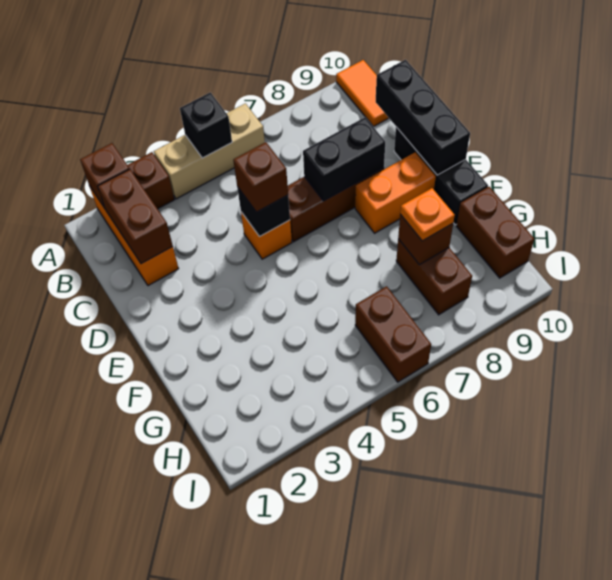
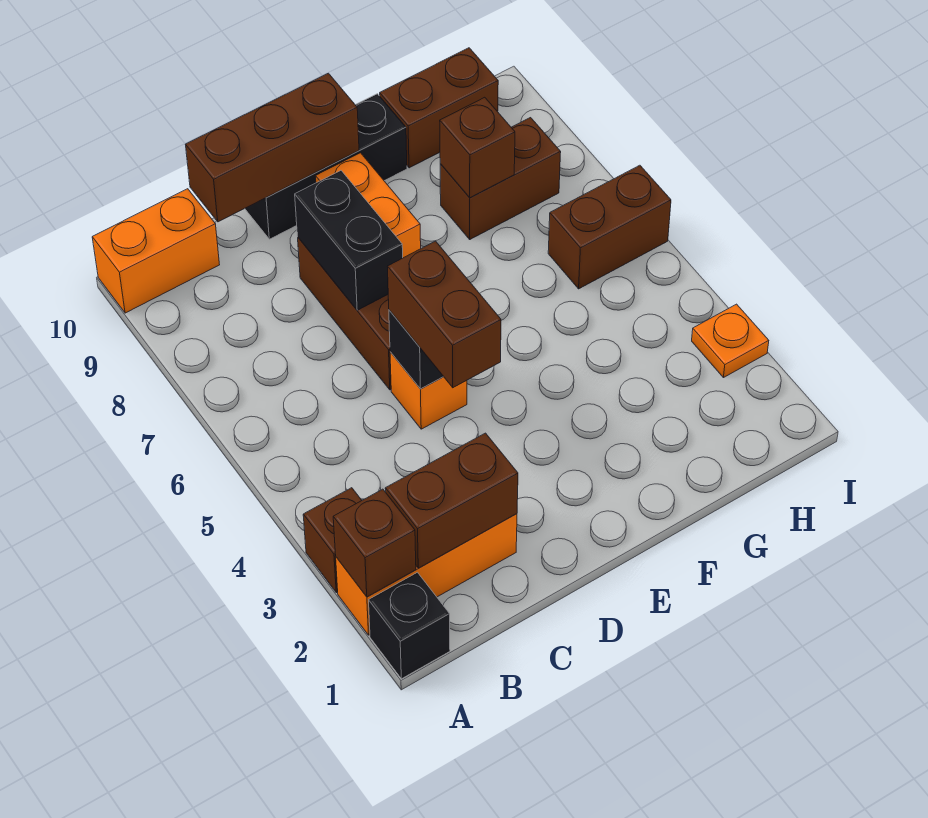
tan 1x3 brick [154,103,265,199] -> none
black 1x1 brick [180,92,232,158] -> black 1x1 brick moved to [369,572,450,679]
orange 1x2 tile [336,60,389,127] -> orange 1x2 brick [92,189,220,313]
black 1x3 brick [376,60,470,175] -> brown 1x3 brick [186,73,359,222]
brown 1x1 brick [233,142,288,212] -> brown 1x2 brick [388,241,501,388]
orange 1x1 plate [400,188,455,241] -> orange 1x1 plate moved to [692,304,769,378]

